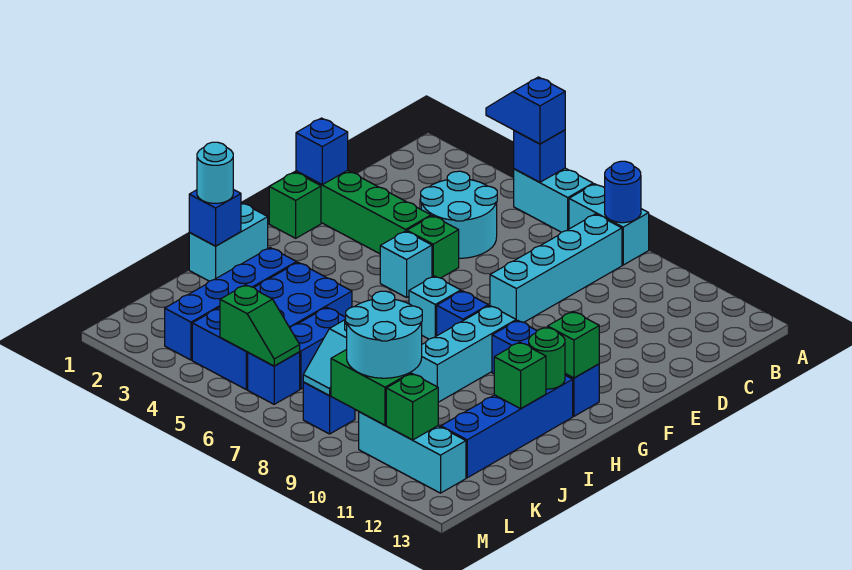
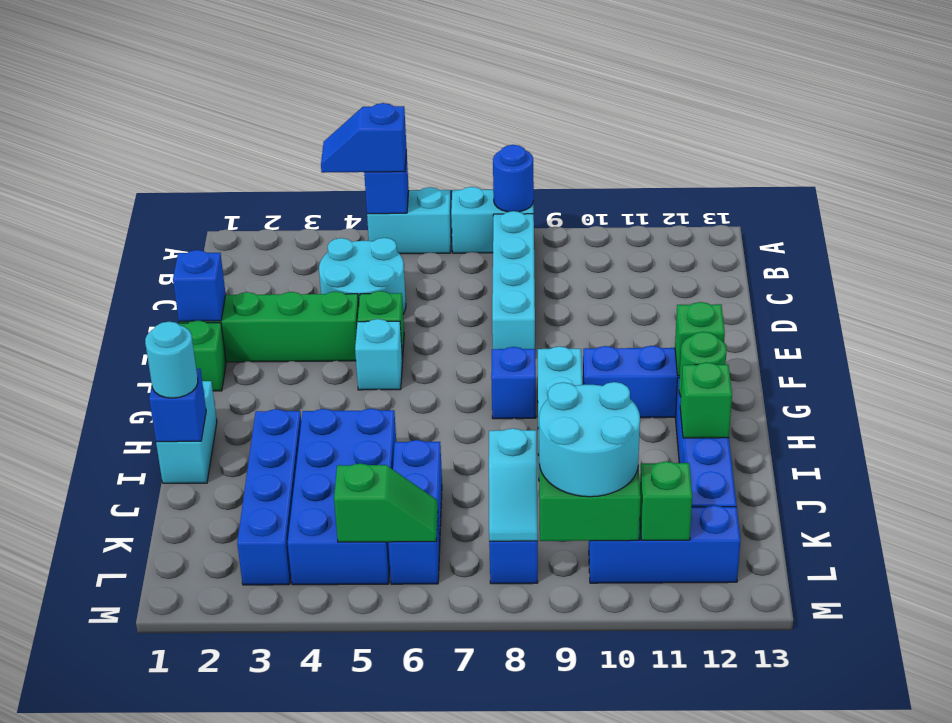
cyan 1x1 brick [409,276,461,339] -> none
cyan 1x3 brick [359,412,466,493] -> blue 1x3 brick [589,505,740,583]

